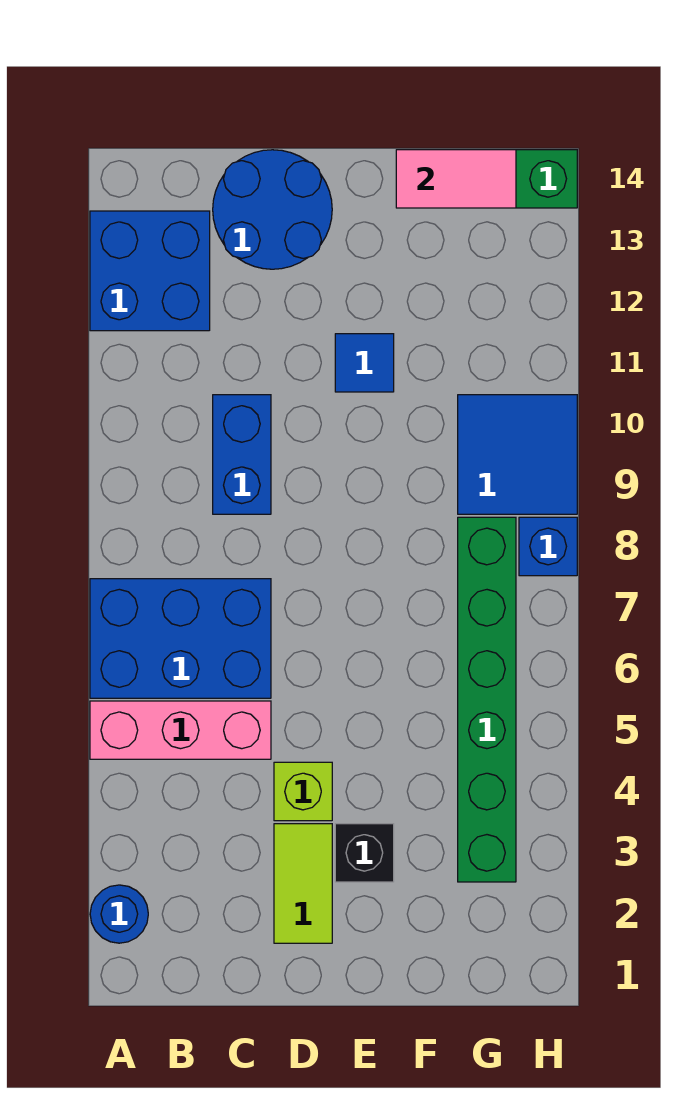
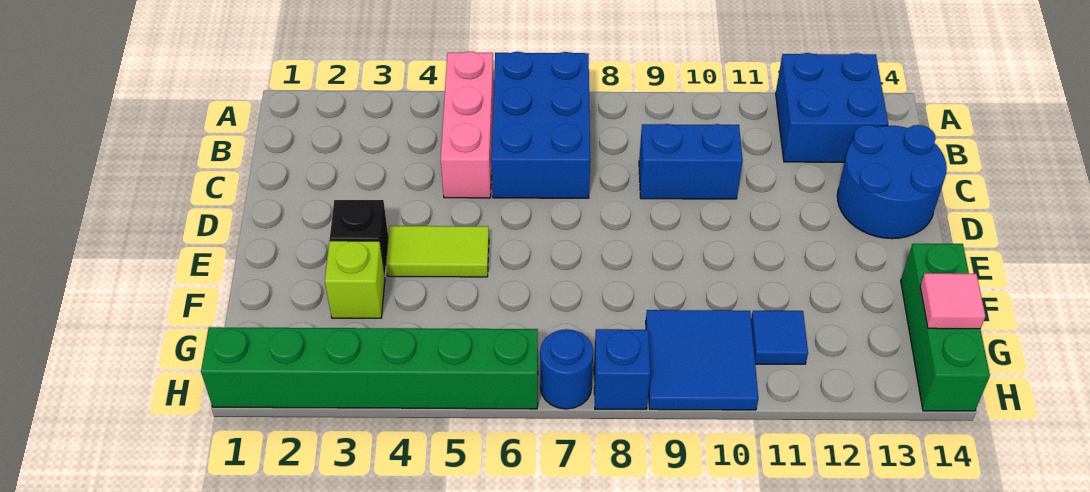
blue 1x1 round brick [90,885,148,943] -> blue 1x1 round brick moved to [540,329,593,409]
lime 1x2 tile [274,824,332,943] -> lime 1x2 tile moved to [386,226,489,277]
lime 1x1 brick [274,762,332,821] -> lime 1x1 brick moved to [325,241,385,318]
blue 1x1 tile [335,334,394,392] -> blue 1x1 tile moved to [751,311,808,364]
pink 1x2 tile [396,150,516,208] -> pink 1x1 tile [920,273,985,329]
green 1x6 brick [458,517,516,882] -> green 1x6 brick moved to [201,327,538,409]

